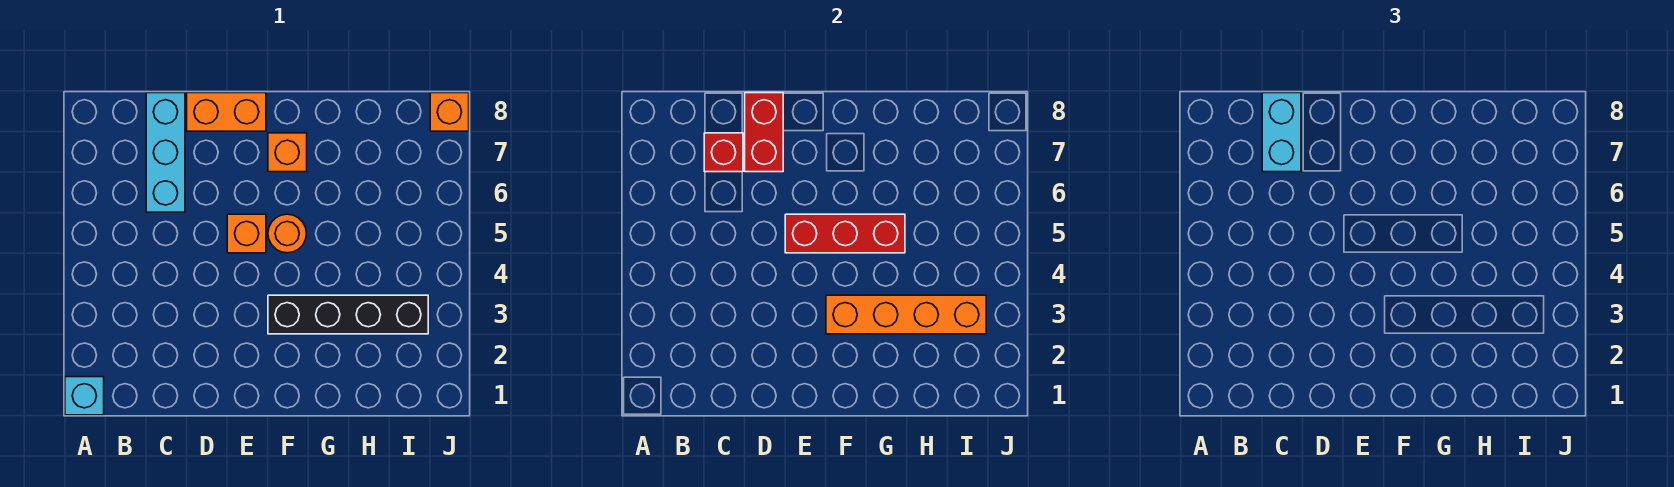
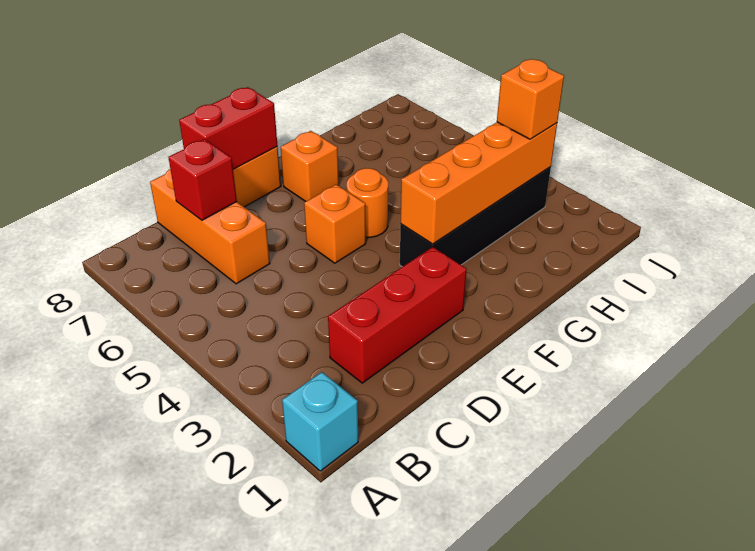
cyan 1x3 brick [146,93,185,212] -> orange 1x3 brick [150,169,270,284]
cyan 1x2 brick [1262,93,1301,172] -> none
red 1x2 brick [745,93,783,172] -> red 1x2 brick turned to [179,87,278,169]
red 1x3 brick [785,214,905,253] -> red 1x3 brick moved to [328,247,467,383]
orange 1x1 brick [430,93,469,131] -> orange 1x1 brick moved to [497,59,564,139]

